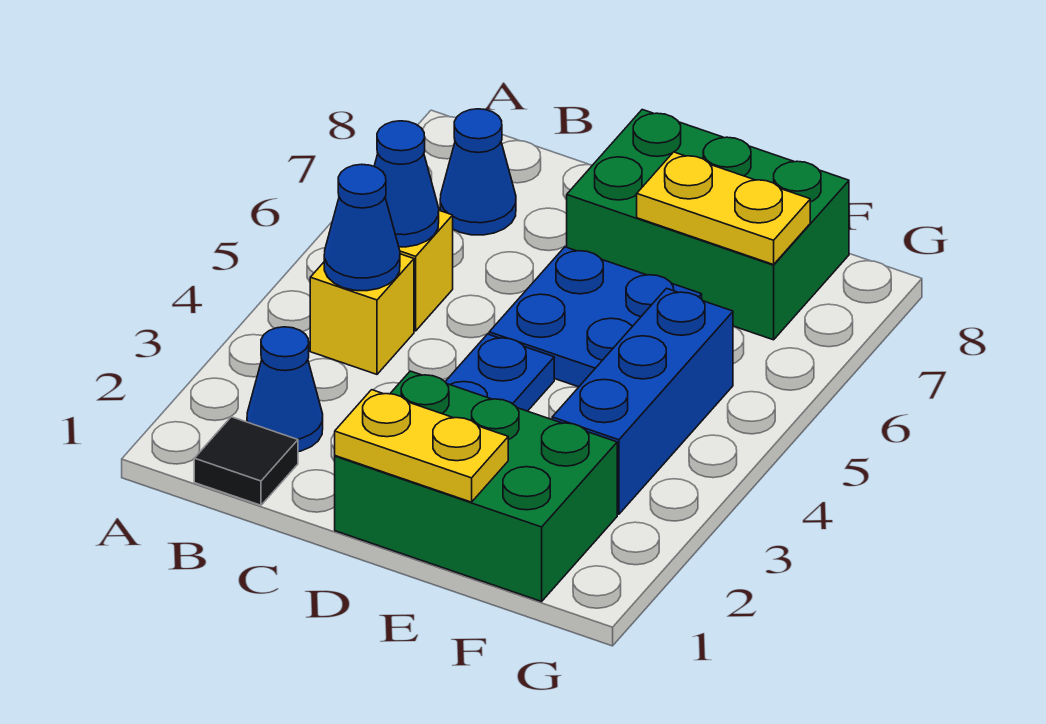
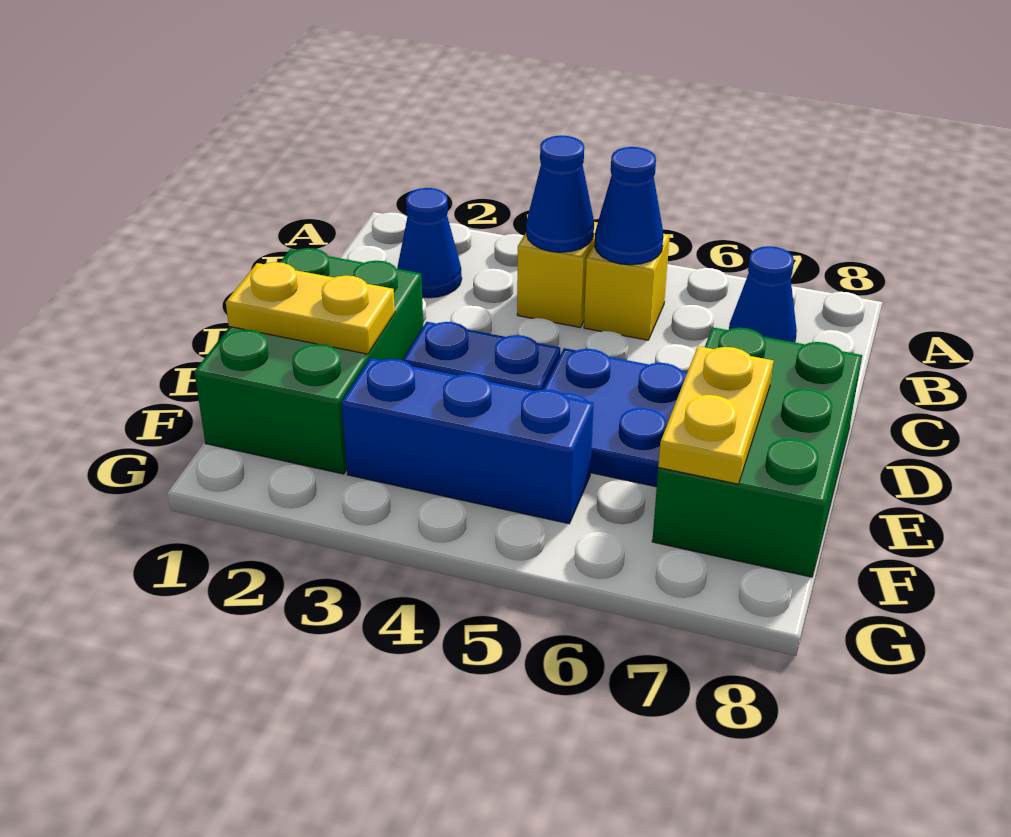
black 1x1 tile [194,417,298,505] -> none
yellow 1x2 plate [335,390,508,502] -> yellow 1x2 plate turned to [226,262,395,354]

